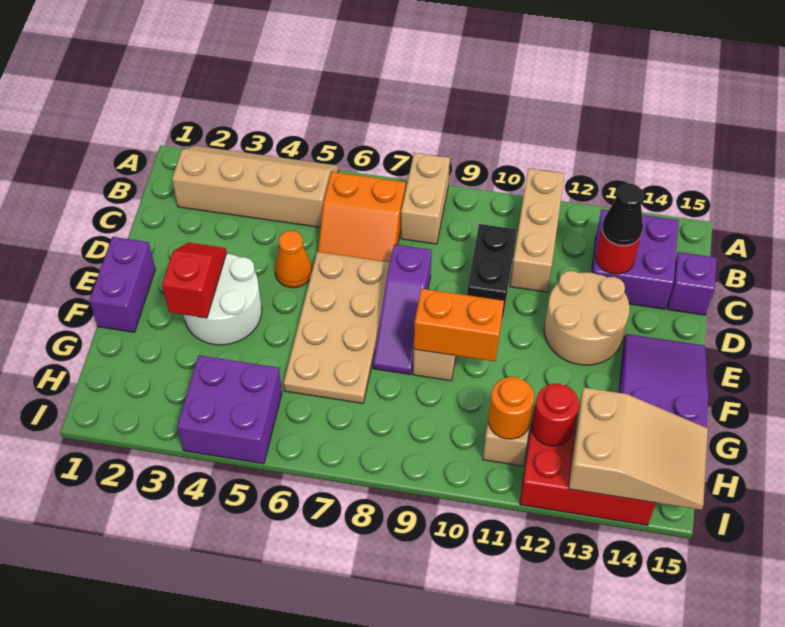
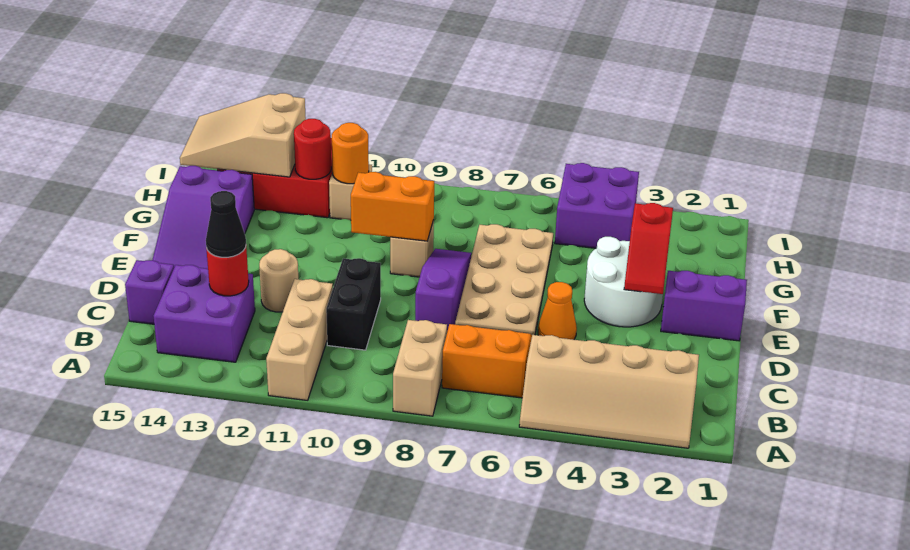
tan 2x2 round brick [544,271,629,365] -> tan 1x1 round brick [259,249,298,312]
purple 1x2 brick [89,237,155,332] -> purple 1x2 brick turned to [661,271,747,341]

